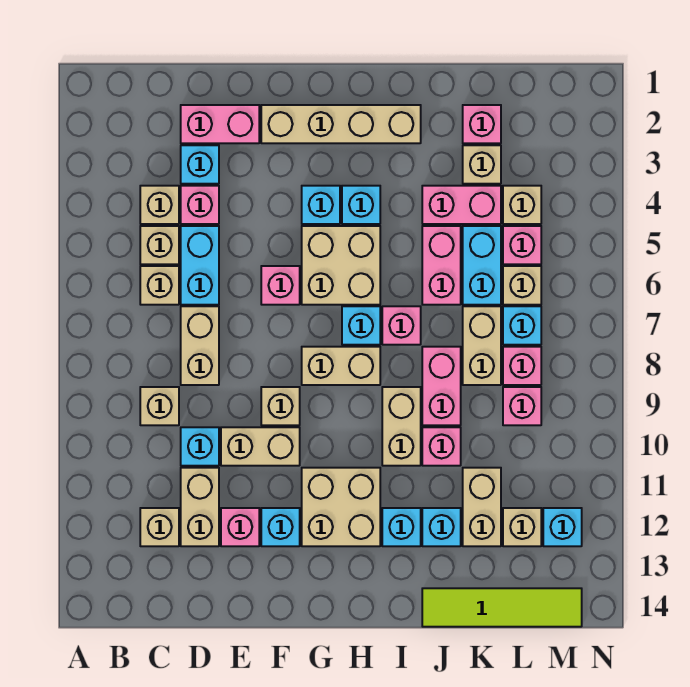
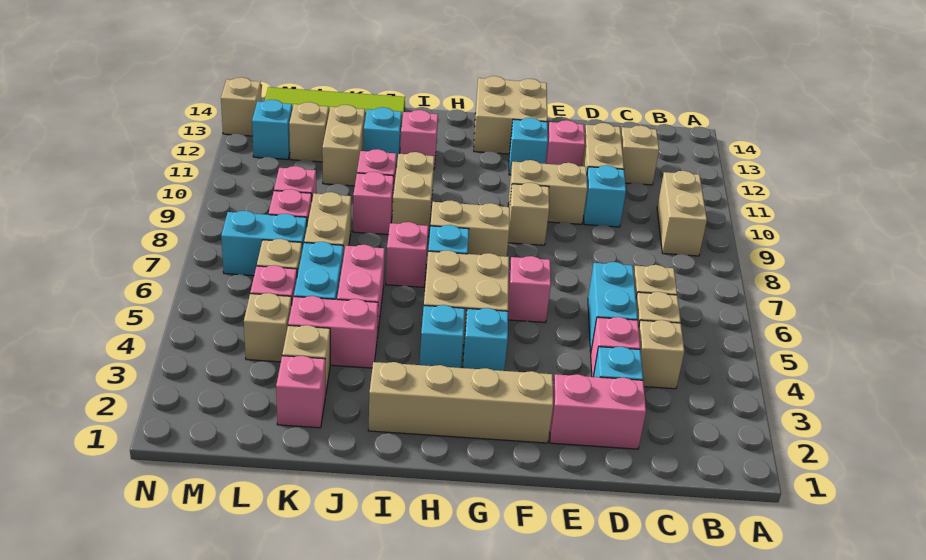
tan 1x1 brick [140,387,179,425] -> tan 1x1 brick moved to [221,77,261,136]
tan 1x2 brick [181,306,219,385] -> tan 1x2 brick moved to [657,171,707,256]
tan 2x2 brick [302,468,380,546] -> tan 2x2 brick moved to [474,76,547,154]
cyan 1x1 brick [382,508,421,546] -> pink 1x1 brick [400,110,438,167]
pink 1x2 brick [422,347,461,425] -> pink 1x1 brick [353,172,394,235]
cyan 1x1 brick [503,306,541,345] -> cyan 1x2 brick [221,211,307,276]

